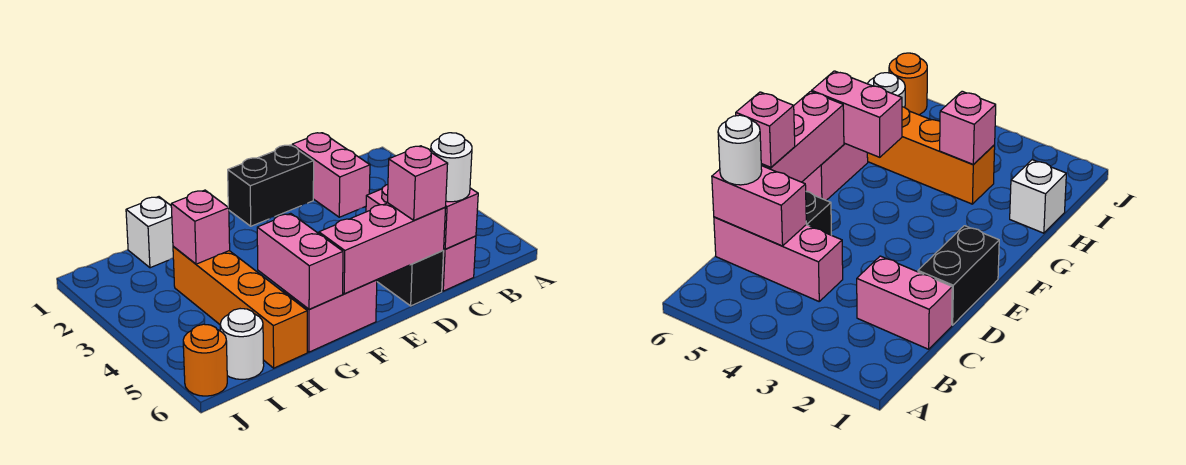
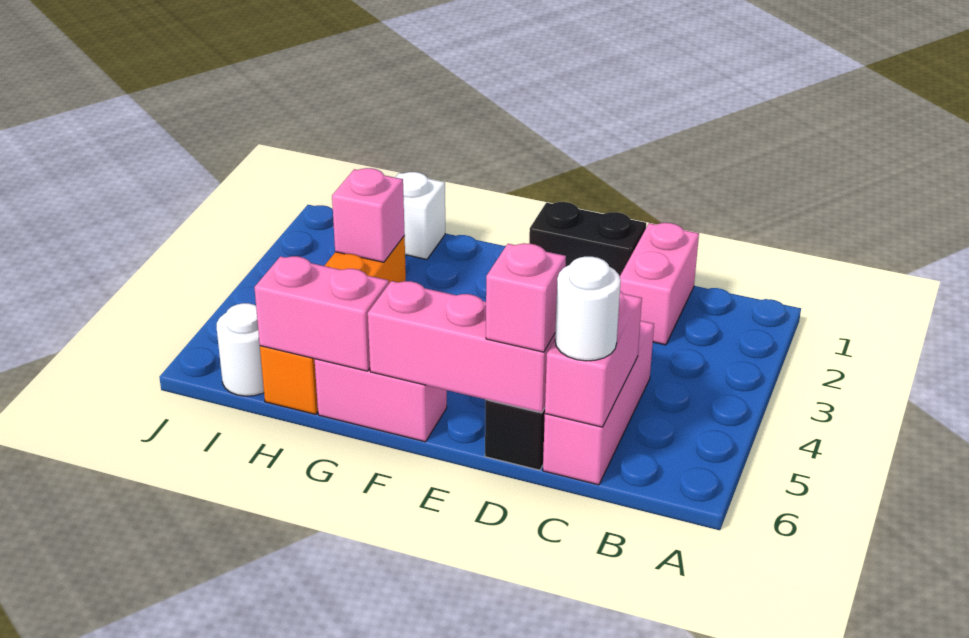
pink 1x2 brick [257,213,343,309] -> pink 1x2 brick turned to [254,256,389,371]
orange 1x1 round brick [183,324,227,396] -> none

